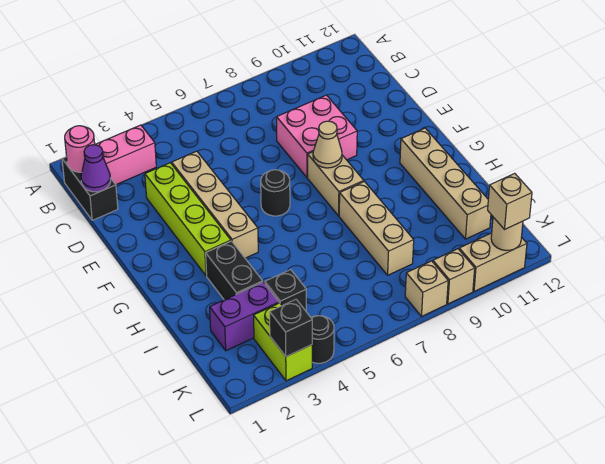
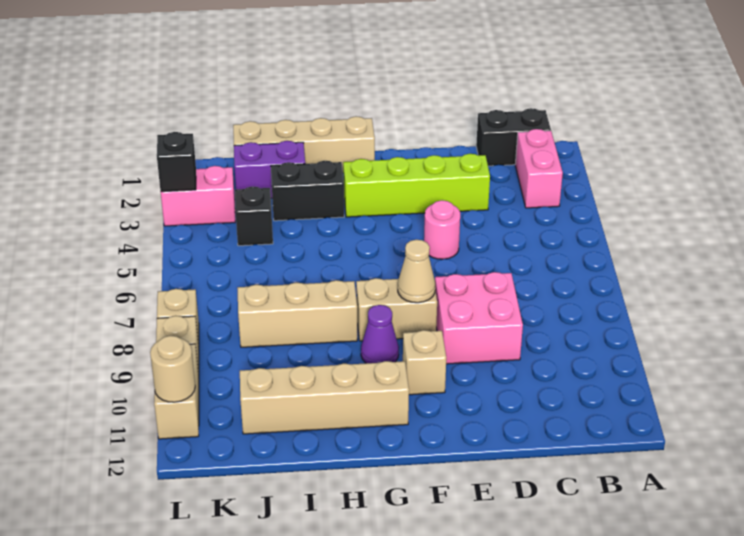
pink 1x1 round brick [65,126,95,172] -> pink 1x1 round brick moved to [424,200,460,259]
purple 1x1 cone [81,145,111,192] -> purple 1x1 cone moved to [361,305,399,363]
tan 1x4 brick [172,151,258,258] -> tan 1x4 brick moved to [233,116,375,170]
black 1x1 round brick [261,170,290,216] -> none
purple 1x2 brick [210,282,279,351] -> purple 1x2 brick turned to [234,141,305,198]
lime 1x2 brick [254,303,312,381] -> pink 1x2 brick [161,166,235,226]
black 1x1 round brick [311,316,334,363] -> none
tan 1x1 brick [488,173,532,229] -> tan 1x1 brick moved to [403,330,446,395]

